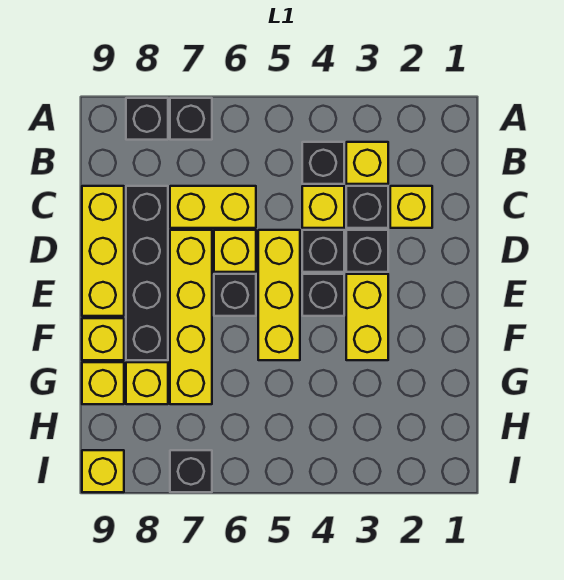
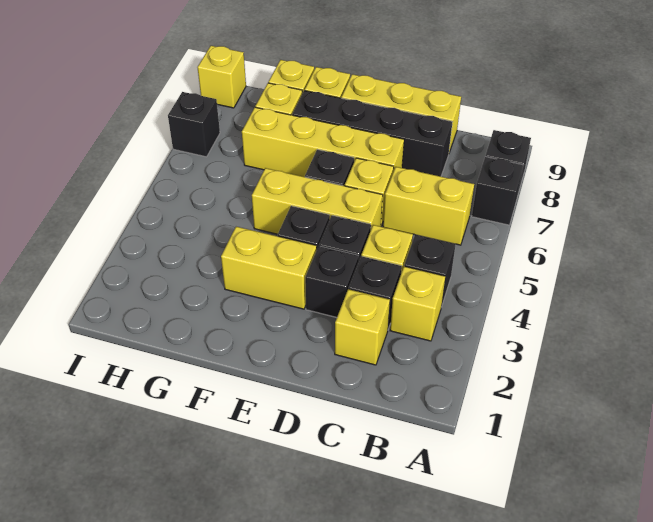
yellow 1x2 brick [170,186,256,228] -> yellow 1x2 brick turned to [383,167,474,245]

